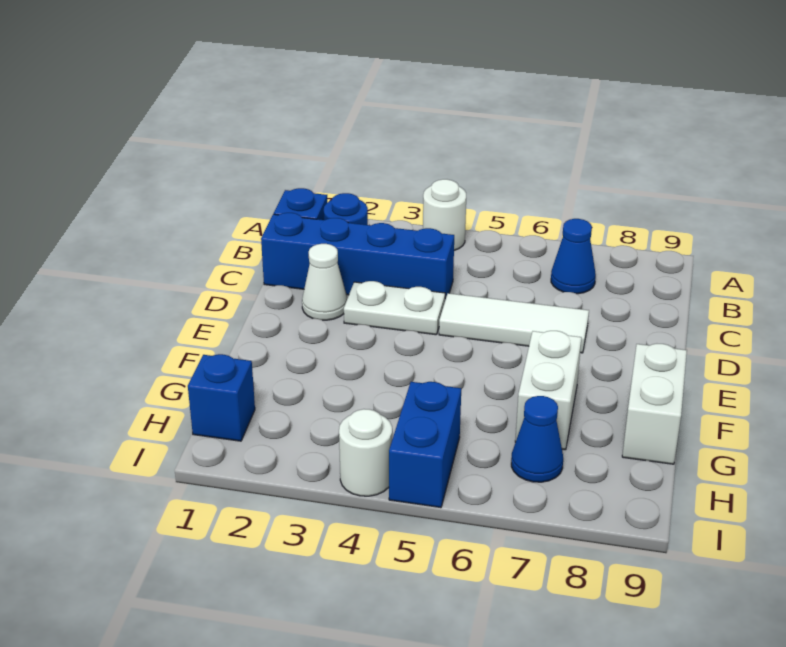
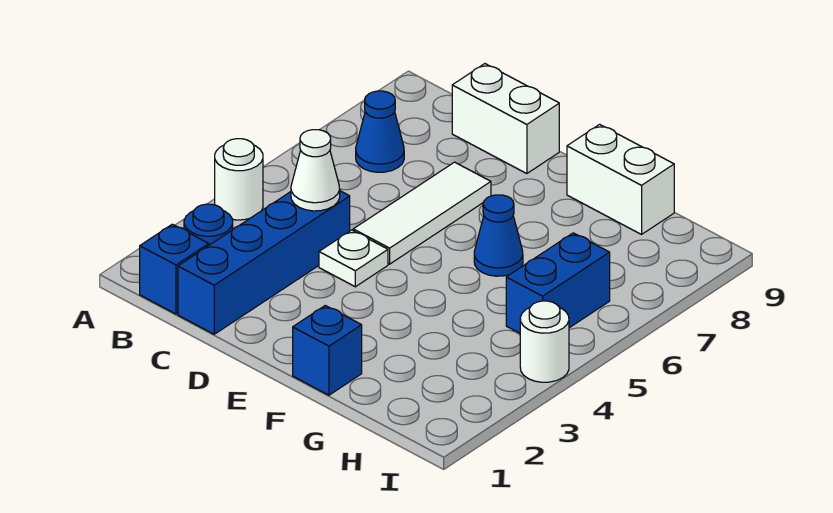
white 1x1 cone [302,244,347,320] -> white 1x1 cone moved to [291,130,340,211]
white 1x2 plate [344,281,445,335] -> white 1x1 plate [319,230,388,287]
white 1x2 brick [515,331,582,450] -> white 1x2 brick moved to [452,64,559,174]
blue 1x1 brick [188,354,255,441] -> blue 1x1 brick moved to [293,306,362,395]
blue 1x2 brick [389,382,461,508] -> blue 1x2 brick turned to [506,233,610,333]
blue 1x1 cone [511,396,563,482] -> blue 1x1 cone moved to [474,195,523,276]

